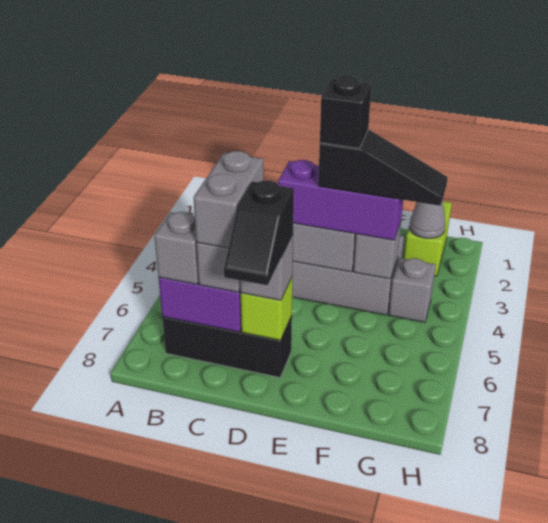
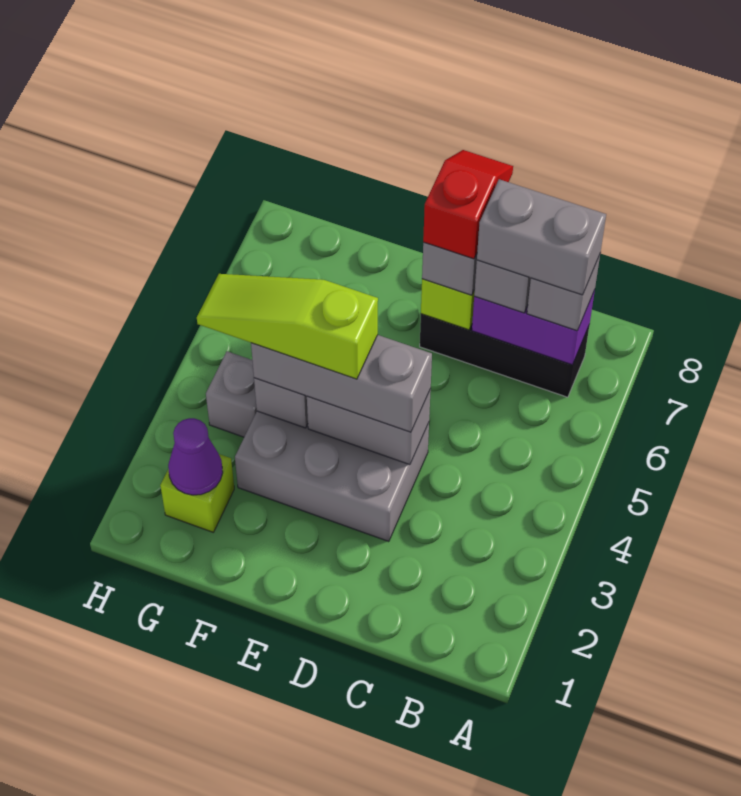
grey 1x2 brick [193,151,264,248] -> grey 1x2 brick turned to [477,179,606,295]
purple 1x3 brick [278,160,403,240] -> grey 1x3 brick [251,335,432,432]
black 1x2 slope [224,181,294,285] -> red 1x2 slope [423,150,513,259]
black 1x3 slope [318,130,448,206] -> lime 1x3 slope [197,274,378,379]
black 1x1 brick [320,76,372,148] -> none
lime 1x2 brick [404,201,452,276] -> lime 1x1 brick [160,454,234,532]
grey 1x1 cone [409,200,445,238] -> purple 1x1 cone [168,418,223,495]

